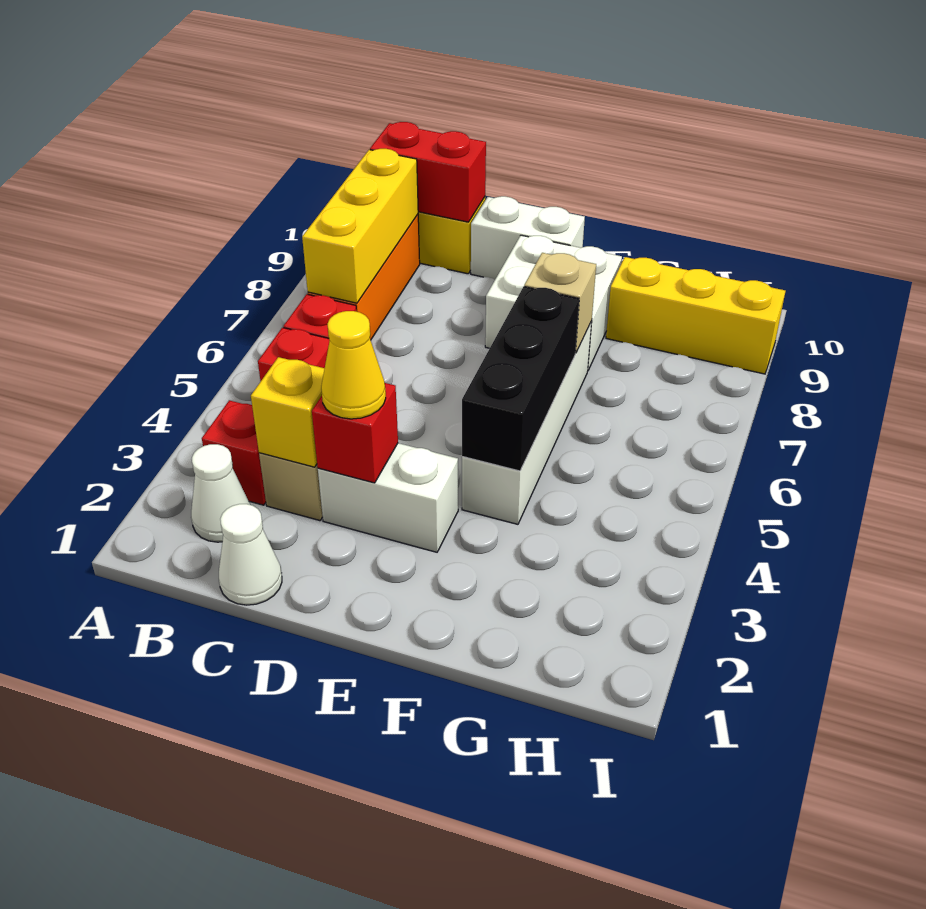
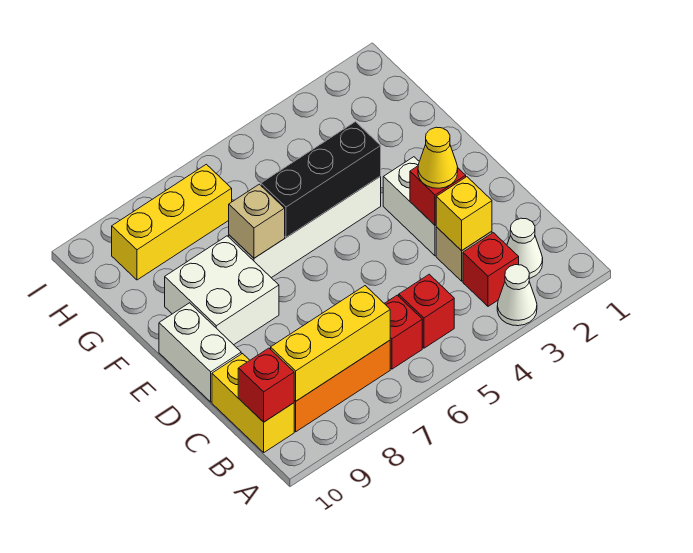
red 1x2 brick [370,122,486,222] -> red 1x1 brick [238,348,294,422]
white 1x1 cone [219,504,282,605] -> white 1x1 cone moved to [497,265,537,326]
yellow 1x3 brick [606,257,785,374] -> yellow 1x3 brick turned to [112,164,232,280]

